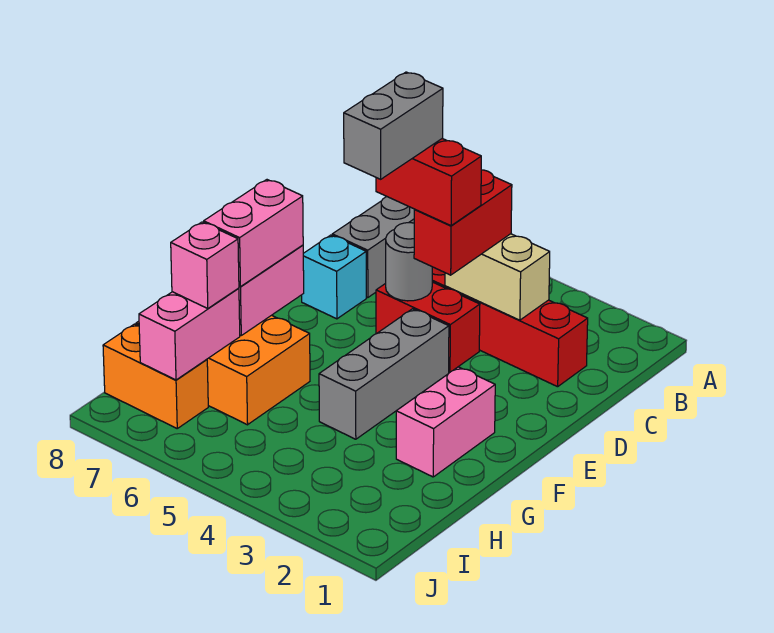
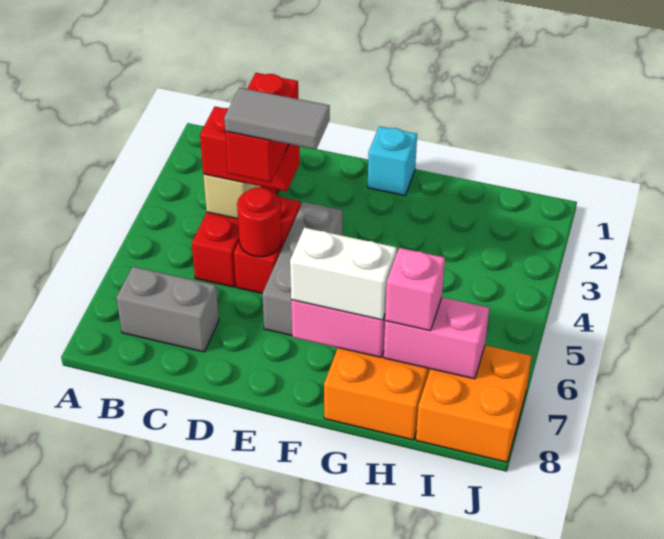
grey 1x1 round brick [386,223,432,301] -> red 1x1 round brick [237,187,282,257]
grey 1x2 brick [344,72,443,179] -> grey 1x2 tile [224,88,330,149]
cyan 1x1 brick [302,235,366,319] -> cyan 1x1 brick moved to [368,126,417,195]
grey 1x3 brick [319,309,449,439] -> grey 1x3 brick turned to [262,202,342,335]
pink 1x2 brick [396,367,495,477] -> none
pink 1x2 brick [204,180,303,287] -> white 1x2 brick [290,228,397,320]
orange 1x2 brick [103,324,208,428] -> orange 2x2 brick [416,345,532,462]

